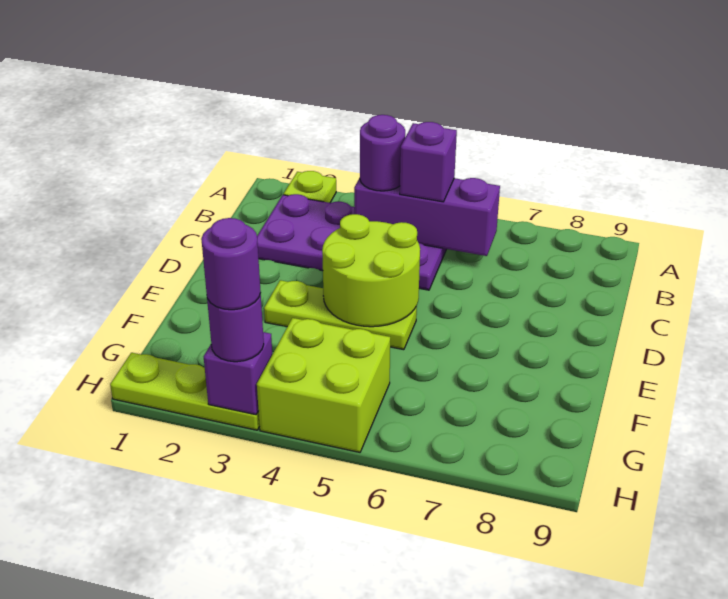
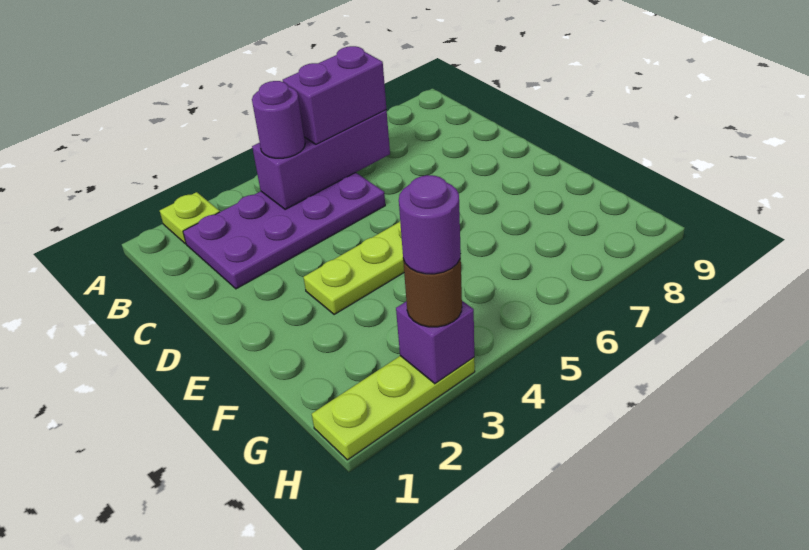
purple 1x1 brick [400,122,457,202] -> purple 1x2 brick [283,46,386,144]
lime 2x2 round brick [322,214,420,327] -> none
lime 2x2 brick [257,318,390,452] -> none
purple 1x1 round brick [207,294,264,362] -> brown 1x1 round brick [403,255,462,327]

